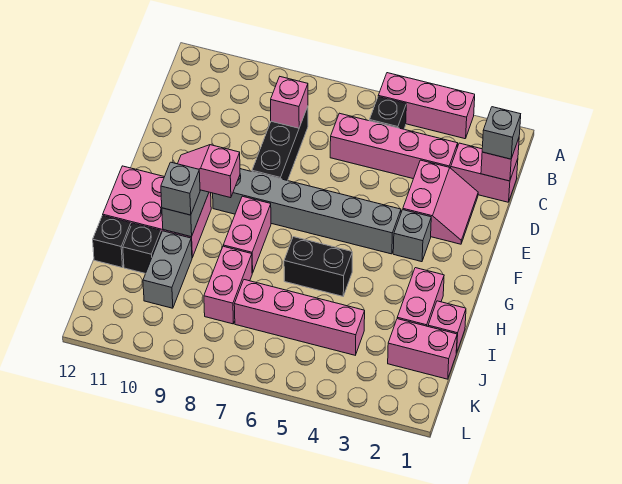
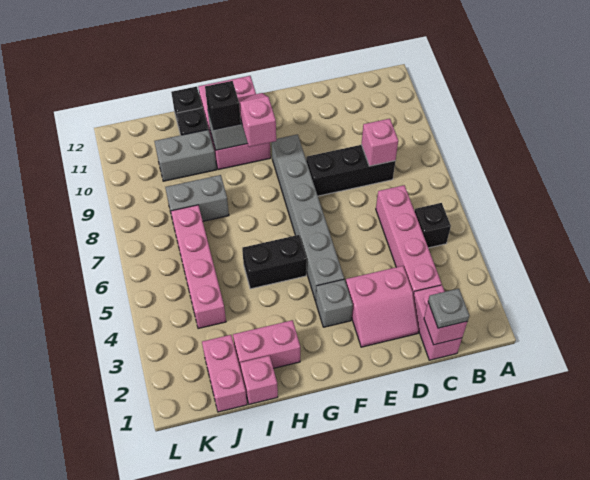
pink 1x3 brick [378,73,475,139] -> none
grey 1x1 brick [482,107,521,159] -> grey 1x1 plate [428,289,469,328]
pink 1x2 brick [223,196,271,273] -> none
black 1x2 brick [284,237,352,296] -> black 1x2 brick turned to [242,235,307,289]
grey 1x1 brick [161,162,200,215] -> black 1x1 brick [205,81,241,130]
pink 1x2 brick [204,246,252,324] -> grey 1x2 brick [165,175,229,221]

